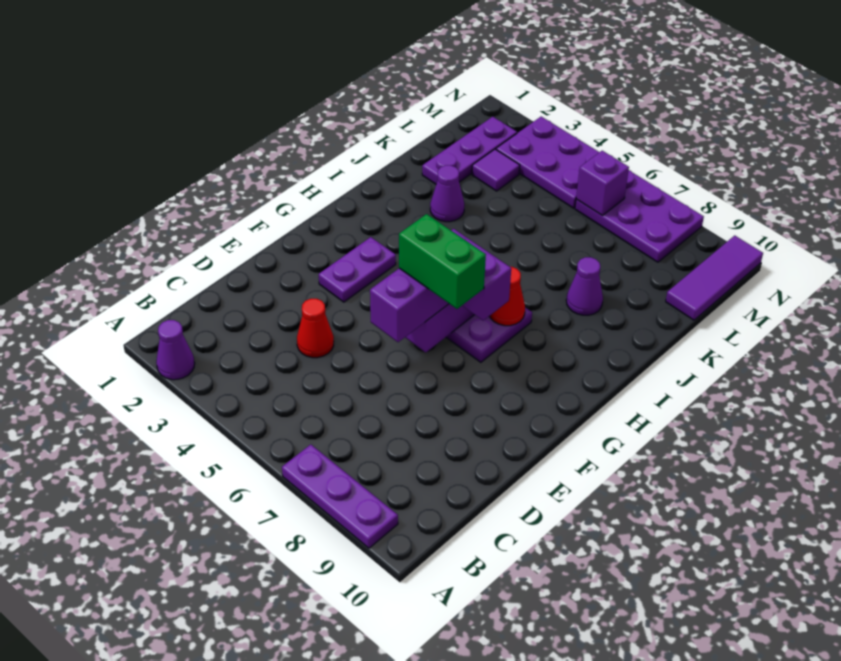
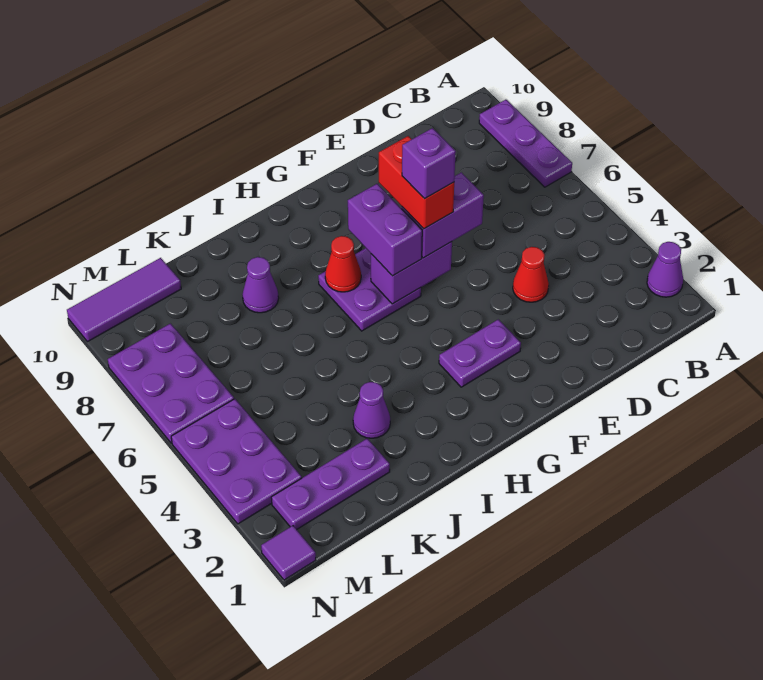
green 1x2 brick [399,214,486,309] -> red 1x2 brick [379,136,454,229]
purple 1x1 tile [472,149,520,191] -> purple 1x1 tile moved to [261,526,316,580]
purple 1x1 brick [576,151,629,215] -> purple 1x1 brick moved to [402,128,456,199]

